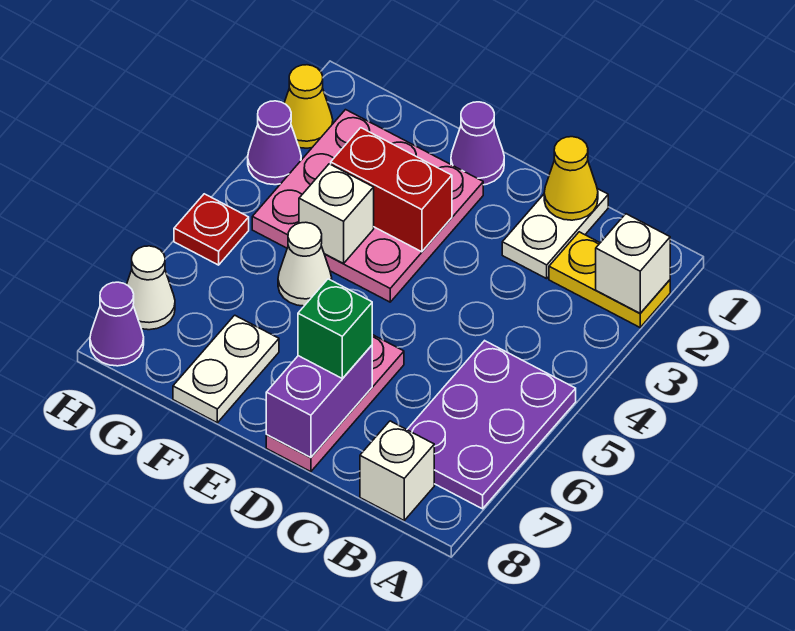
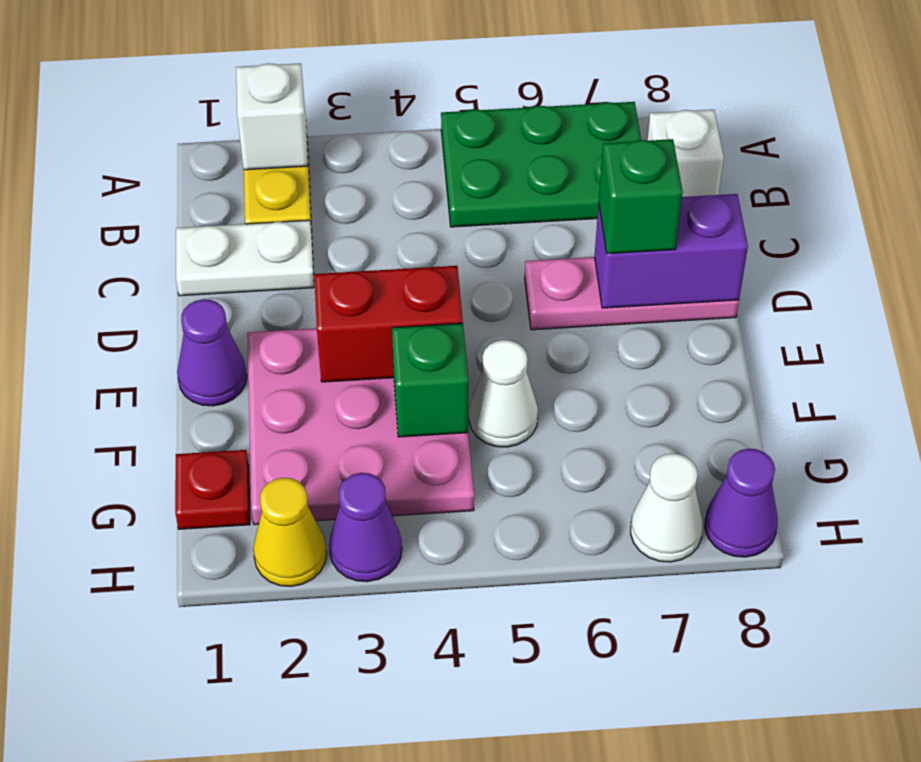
purple 2x3 plate [407,341,576,509] -> green 2x3 plate [441,102,641,227]
yellow 1x1 cone [544,137,598,220] -> none
red 1x2 brick [331,128,452,252] -> red 1x2 brick turned to [314,266,463,382]
white 1x1 brick [299,164,374,264] -> green 1x1 brick [392,323,469,437]
white 1x2 plate [173,315,279,423] -> none
red 1x1 plate [174,194,249,265] -> red 1x1 plate moved to [175,450,250,529]

